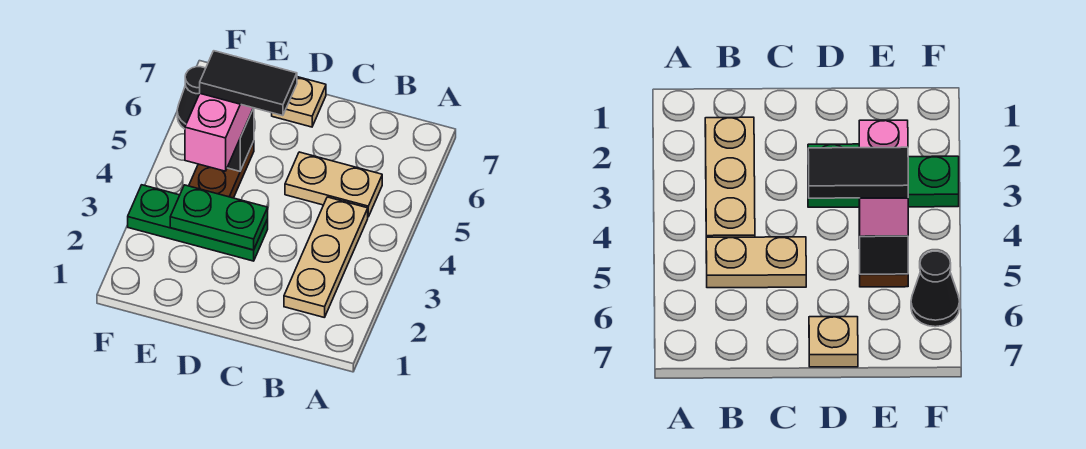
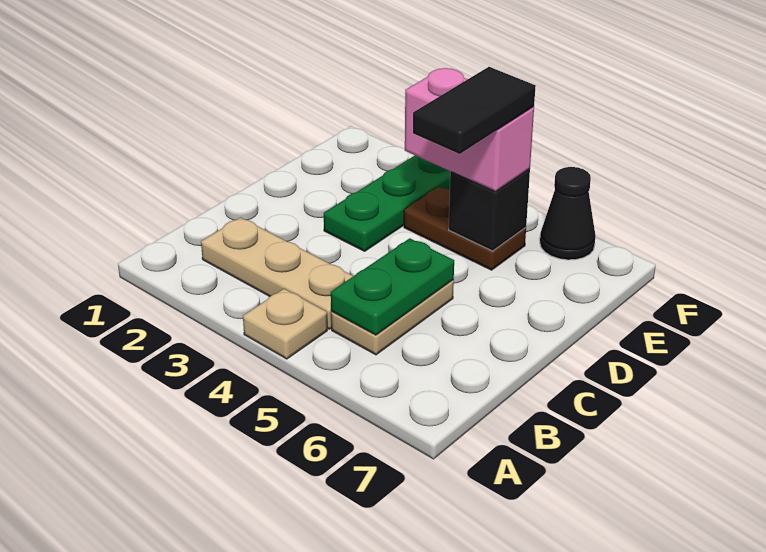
green 1x2 plate [170,185,268,250] -> green 1x2 plate moved to [331,238,454,335]
tan 1x1 plate [272,77,326,127] -> tan 1x1 plate moved to [243,289,327,359]

